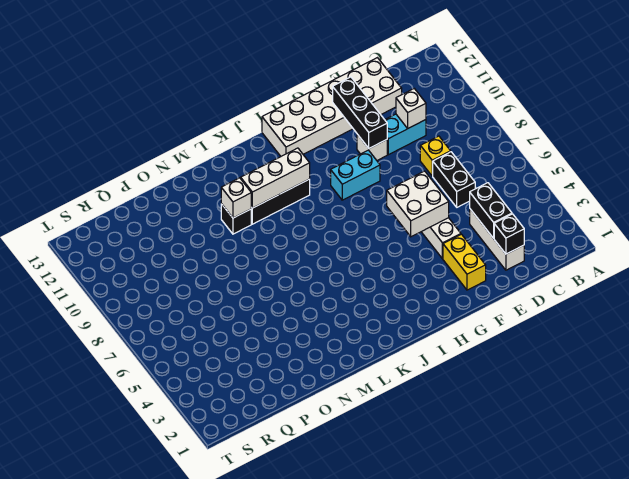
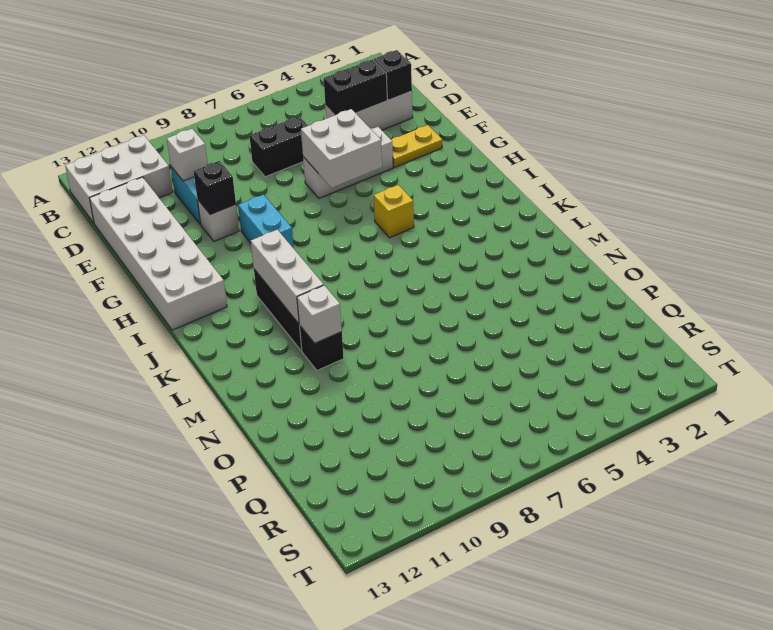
none -> white 2x3 brick [65,135,173,223]
yellow 1x1 brick [420,136,451,176] -> yellow 1x1 brick moved to [374,185,414,238]
yellow 1x2 brick [443,234,486,290] -> yellow 1x2 plate [391,125,442,167]
black 1x3 brick [333,77,387,148] -> black 1x1 brick [193,161,236,215]

